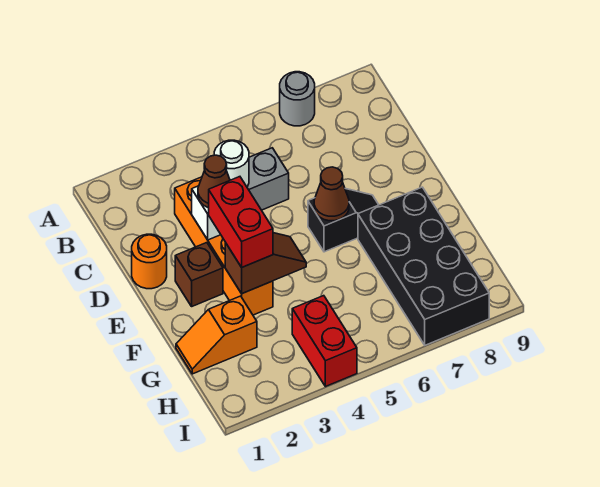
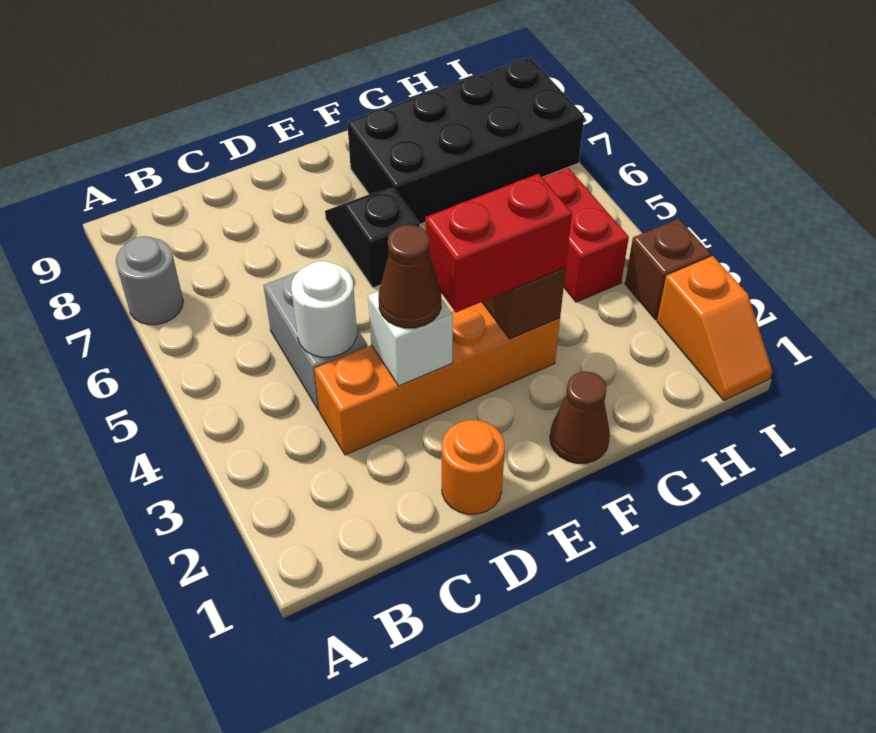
brown 1x1 brick [175,243,223,306] -> brown 1x1 brick moved to [625,219,711,320]
brown 1x1 cone [314,167,349,221] -> brown 1x1 cone moved to [550,371,610,463]
orange 1x2 slope [176,296,257,374] -> orange 1x2 slope moved to [657,256,772,400]
red 1x2 brick [292,296,357,387] -> red 1x2 brick turned to [543,168,629,302]

